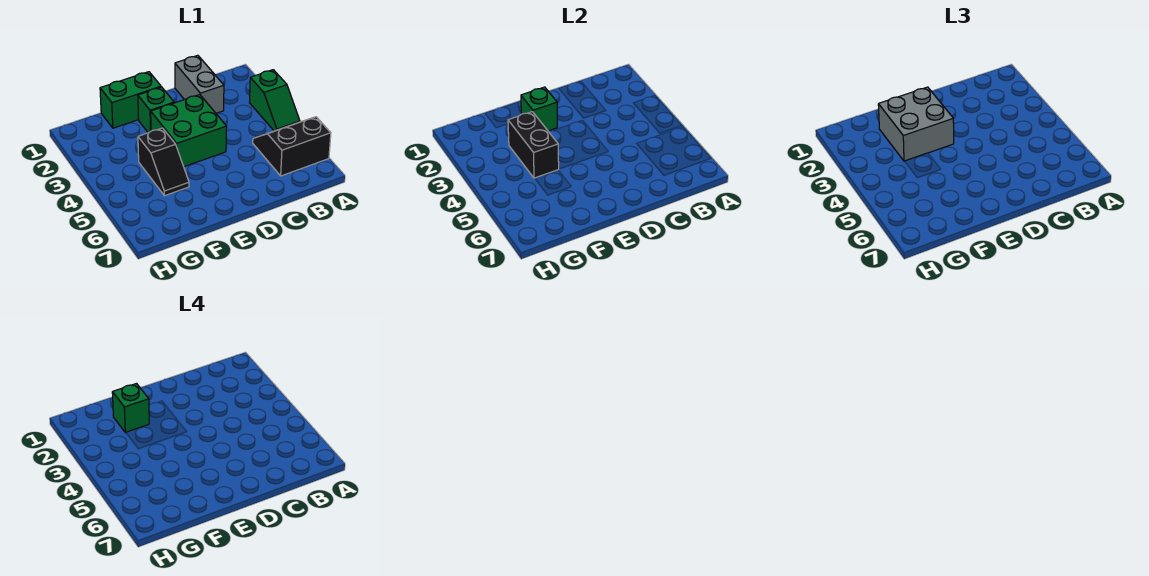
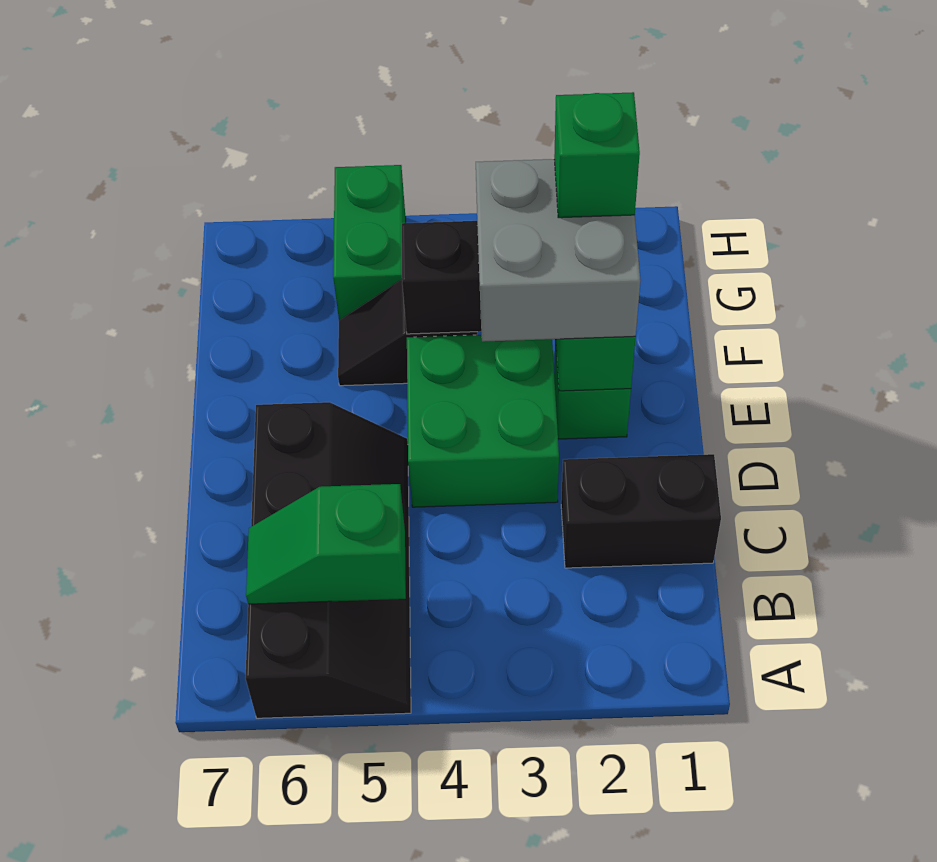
green 1x2 slope [250,70,300,131] -> green 1x2 slope moved to [246,484,406,604]
black 2x2 slope [253,117,331,176] -> black 2x4 slope [246,402,411,718]
grey 1x2 brick [175,55,224,113] -> black 1x2 brick [561,454,721,568]
green 1x2 brick [100,72,161,128] -> green 1x2 brick moved to [333,165,406,320]

